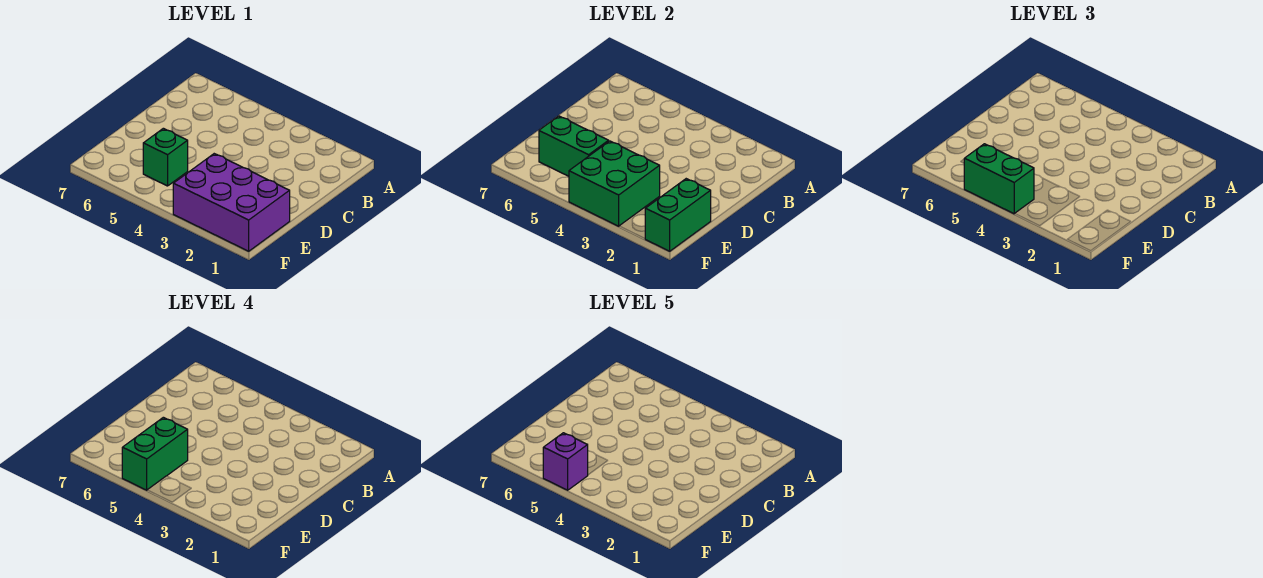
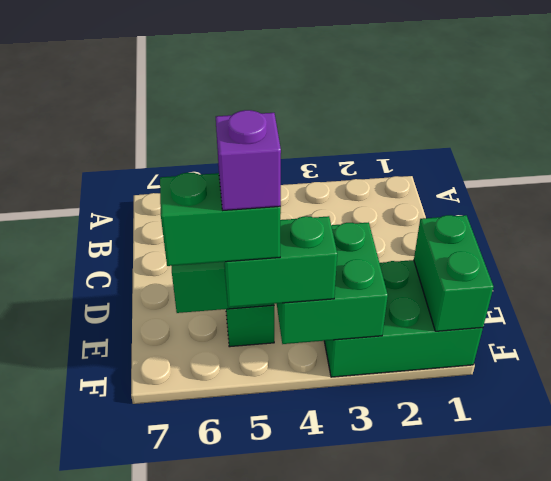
purple 2x3 brick [173,154,290,251] -> green 2x3 brick [324,260,483,377]
green 1x2 brick [122,417,188,490] -> green 1x2 brick turned to [160,173,281,266]

